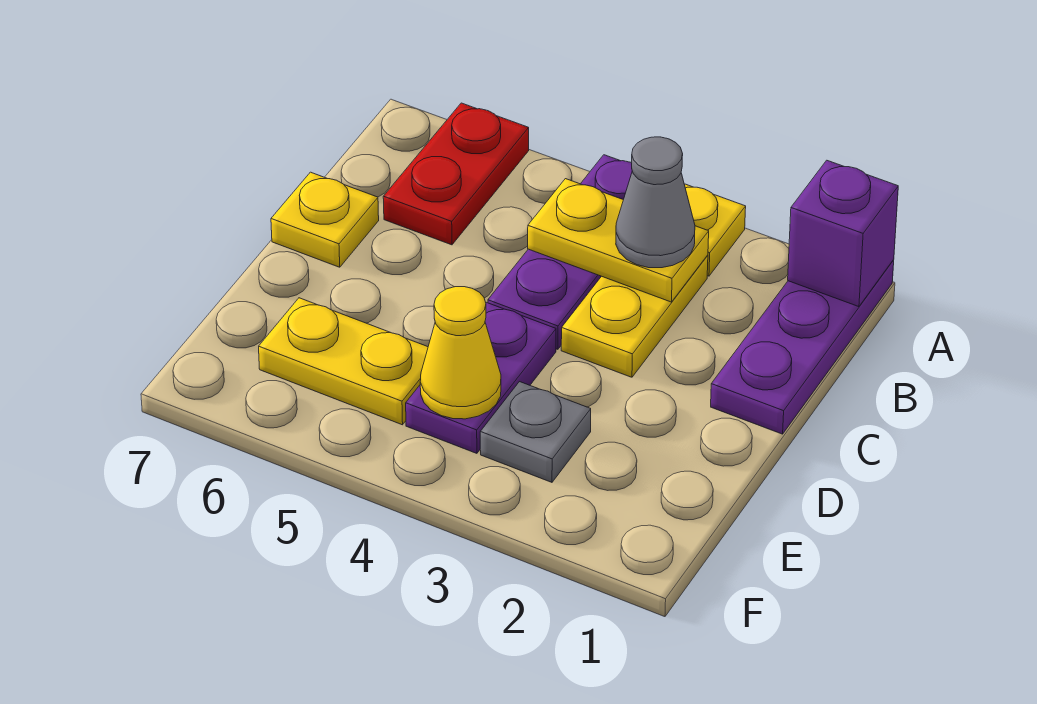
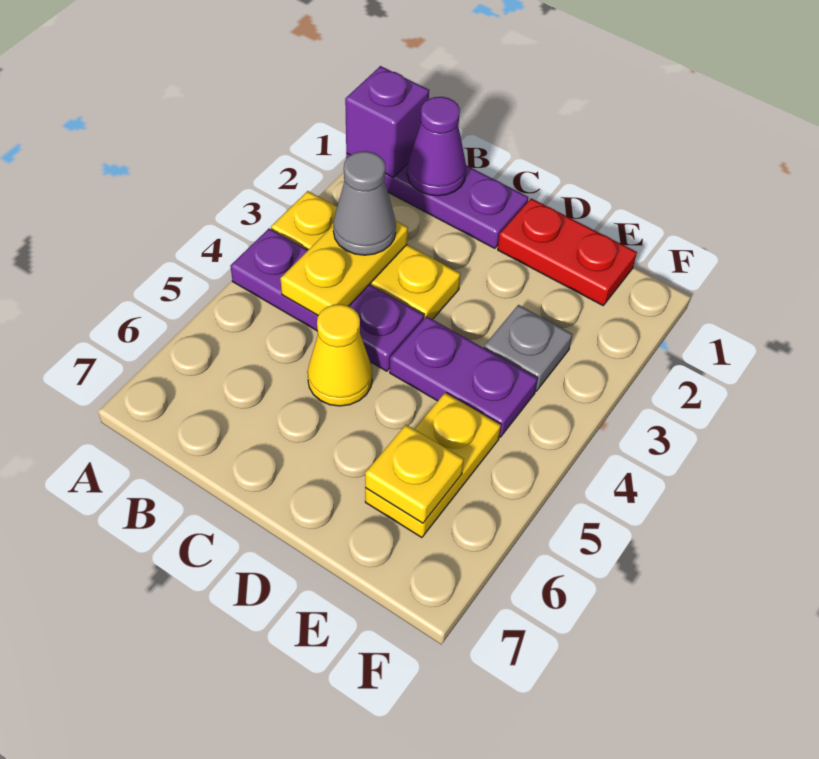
red 1x2 plate [383,103,529,245] -> red 1x2 plate moved to [498,198,637,305]
none -> purple 1x1 cone [407,97,466,196]
yellow 1x1 plate [271,172,379,267] -> yellow 1x1 plate moved to [365,425,464,523]
yellow 1x1 cone [420,287,501,419] -> yellow 1x1 cone moved to [307,304,372,406]

